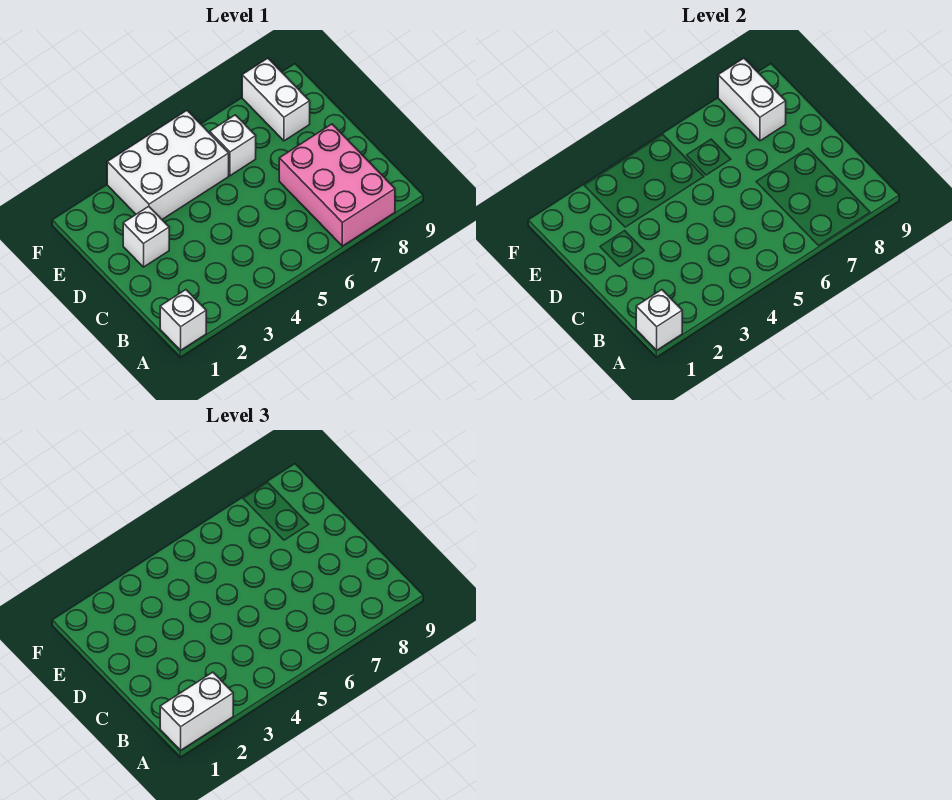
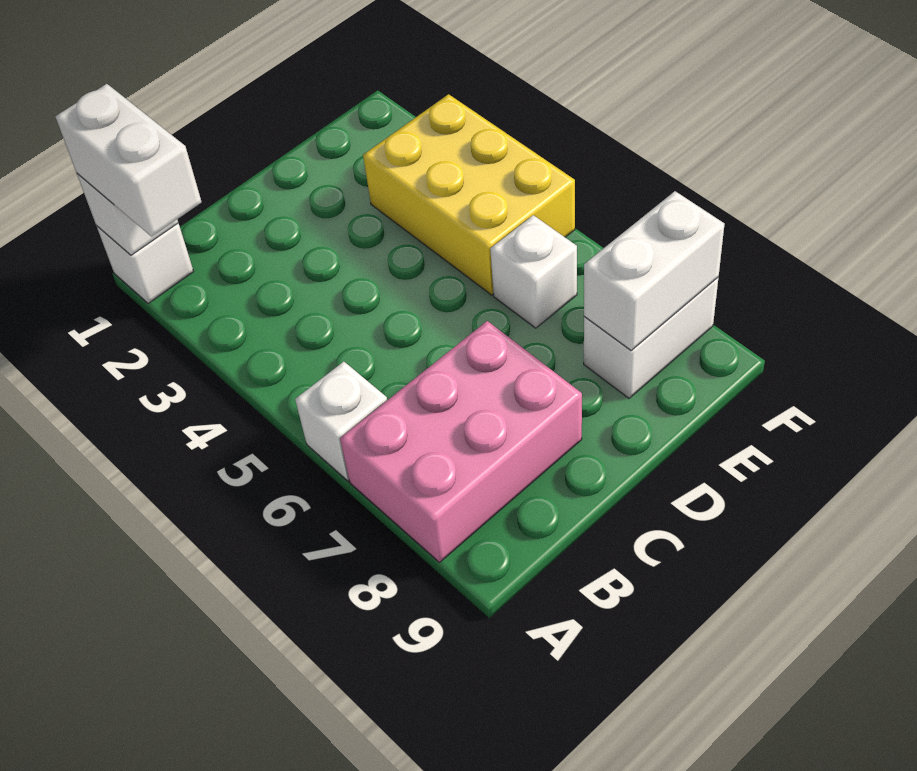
white 1x1 brick [123,206,169,267] -> white 1x1 brick moved to [295,362,387,481]
white 2x3 brick [107,111,229,219] -> yellow 2x3 brick [363,94,575,295]

